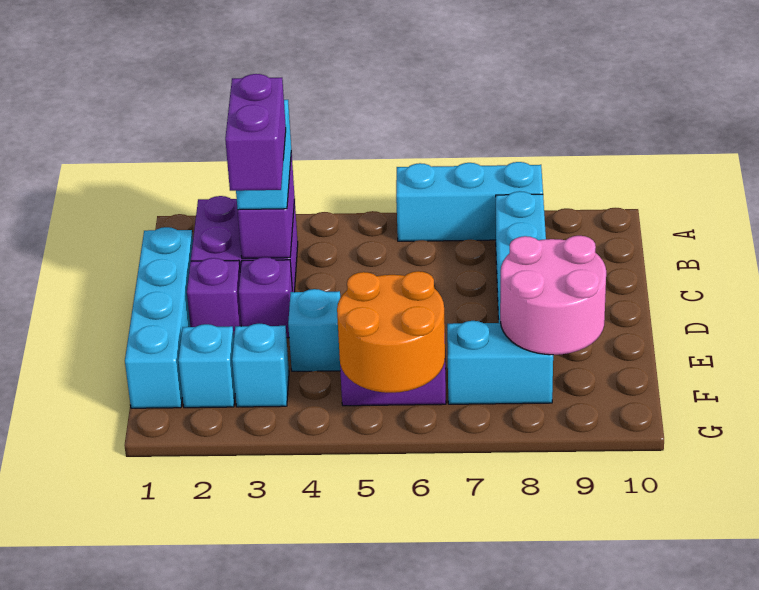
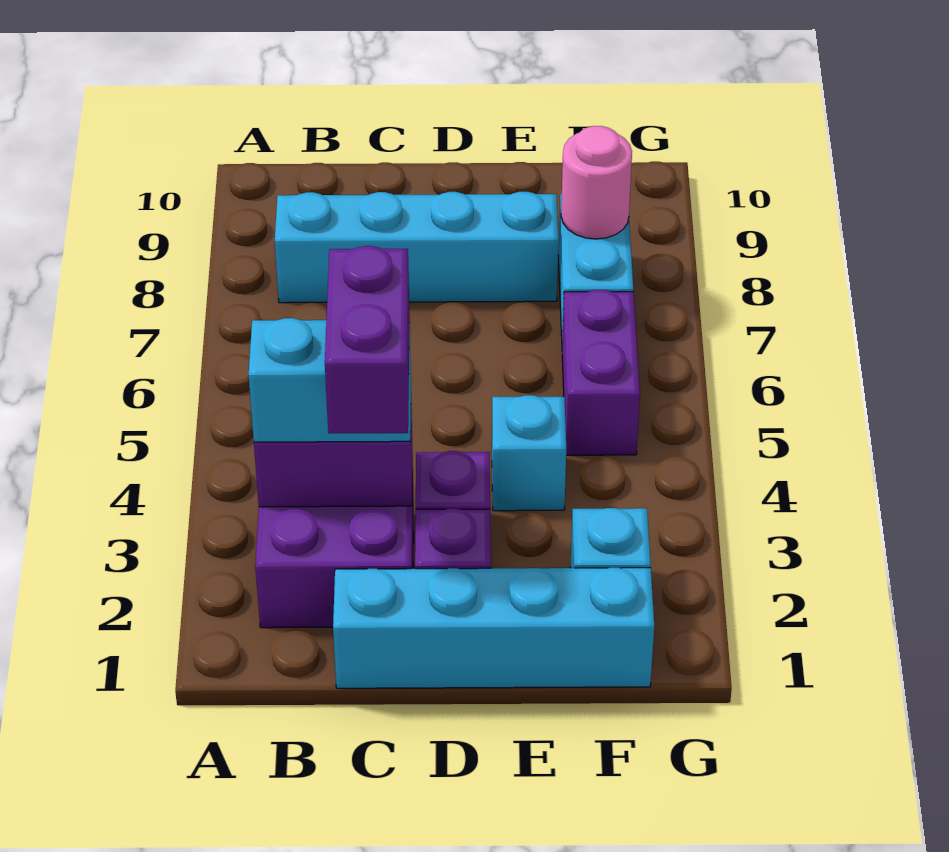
cyan 1x3 brick [396,162,543,241] -> none
purple 1x2 brick [225,74,286,191] -> purple 1x2 brick turned to [325,246,410,434]
pink 2x2 round brick [500,236,606,355] -> pink 1x1 round brick [561,126,632,239]
cyan 1x1 brick [232,324,289,407] -> none
orange 2x2 round brick [337,271,445,393] -> none

